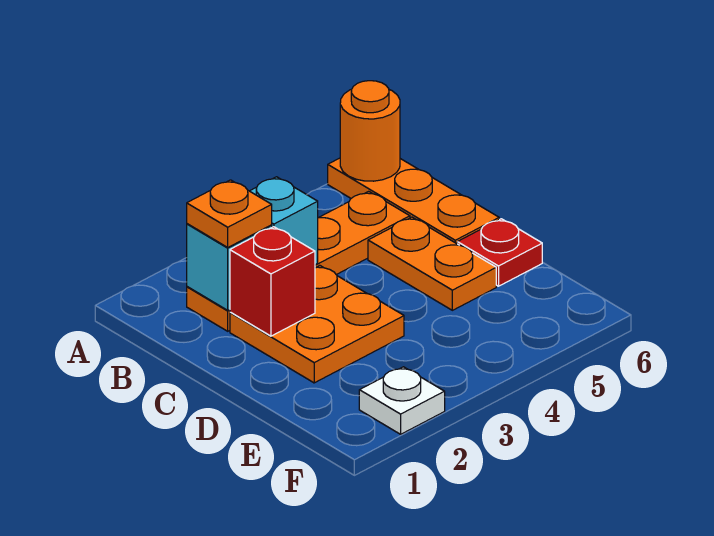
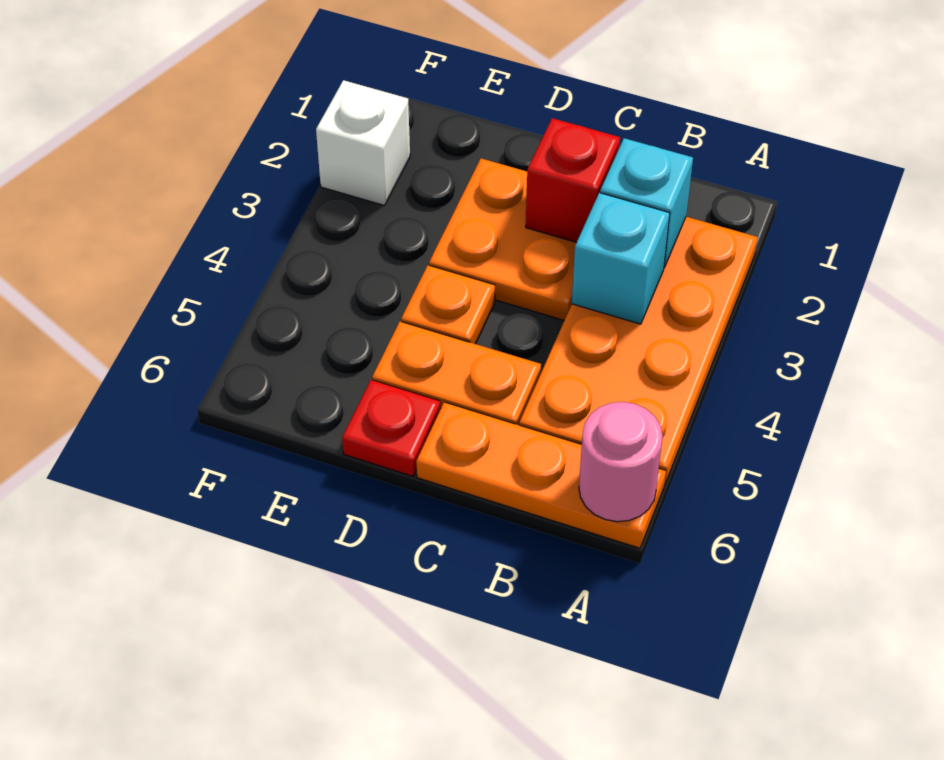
orange 1x1 round brick [340,81,400,181] -> pink 1x1 round brick [579,402,663,522]
orange 1x4 plate [187,191,410,331] -> orange 2x4 plate [519,217,758,485]
orange 1x1 plate [187,180,272,247] -> orange 1x1 plate moved to [401,265,495,344]
white 1x1 plate [359,367,445,434] -> white 1x1 brick [316,80,410,206]

